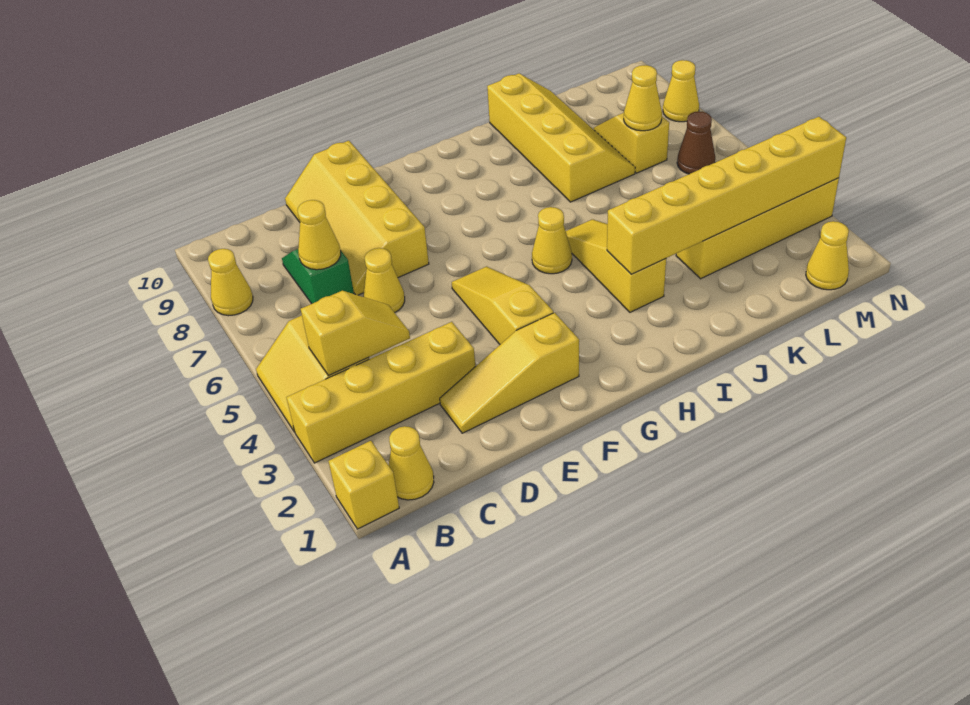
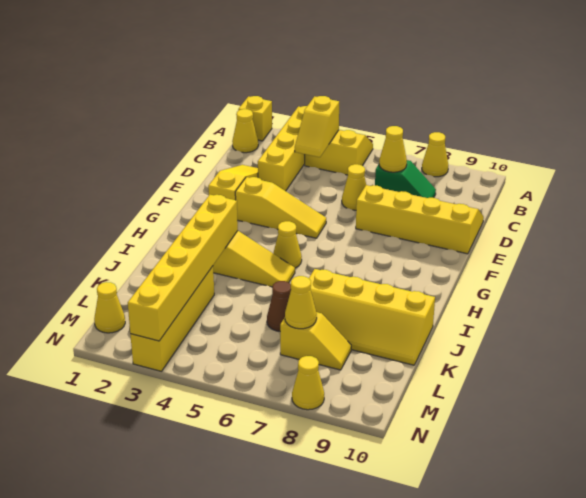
brown 1x1 cone [677,111,715,174] -> brown 1x1 cone moved to [267,281,291,331]

